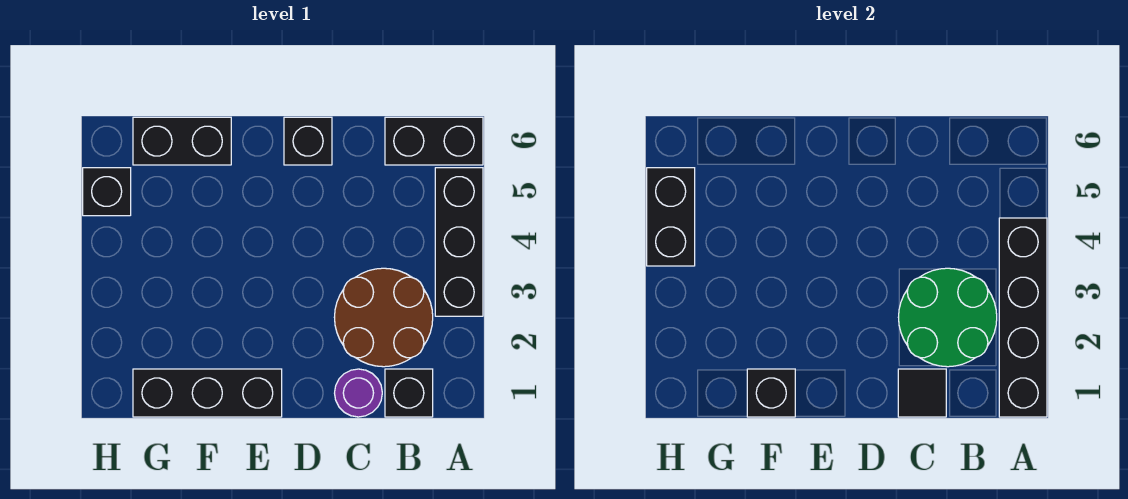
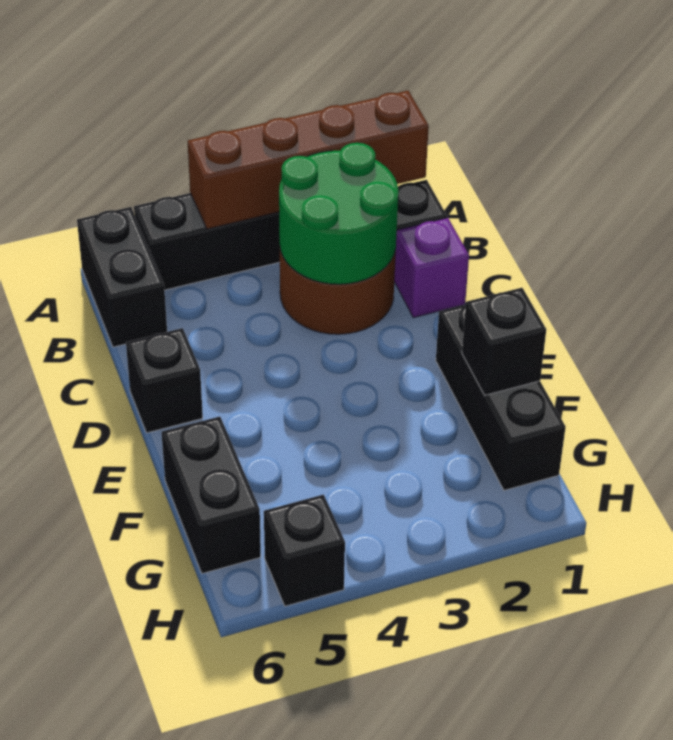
black 1x4 brick [999,218,1047,417] -> brown 1x4 brick [188,91,429,229]
purple 1x1 round brick [335,369,382,417] -> purple 1x1 brick [394,218,469,318]
black 1x1 tile [898,369,946,417] -> none
black 1x2 brick [647,168,695,266] -> none

